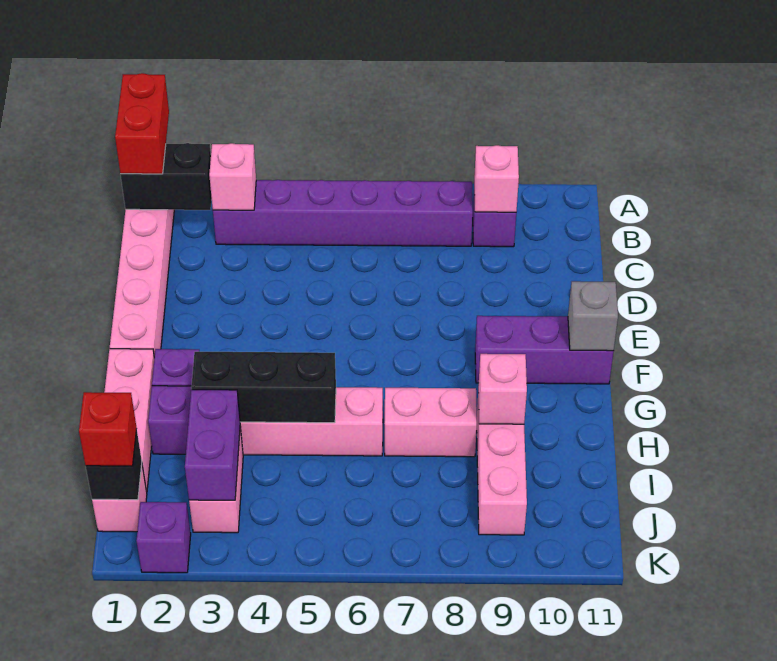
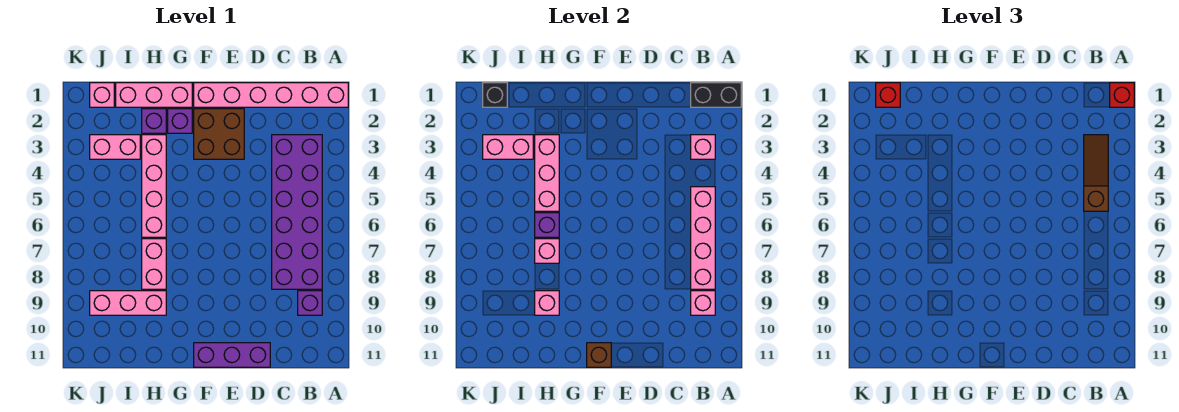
red 1x2 brick [115,73,169,174] -> red 1x1 brick [1110,83,1134,107]
black 1x2 brick [120,143,212,210] -> black 1x2 brick turned to [691,83,741,107]
purple 1x6 brick [213,180,473,246] -> purple 2x6 brick [272,135,322,289]
none -> brown 1x3 slope [1084,135,1108,211]
none -> pink 1x4 brick [691,187,715,289]
none -> brown 2x2 brick [194,109,244,159]
purple 1x3 brick [475,316,614,384] -> purple 1x3 brick turned to [194,343,270,367]
grey 1x1 brick [568,281,618,351] -> brown 1x1 brick [587,343,611,367]
black 1x3 brick [191,352,336,423] -> pink 1x3 brick [535,135,559,211]
none -> pink 1x1 brick [535,239,559,263]
purple 1x2 brick [185,390,240,500] -> pink 1x2 brick [483,135,533,159]
purple 1x1 brick [136,502,191,573] -> purple 1x1 brick moved to [535,213,559,237]

